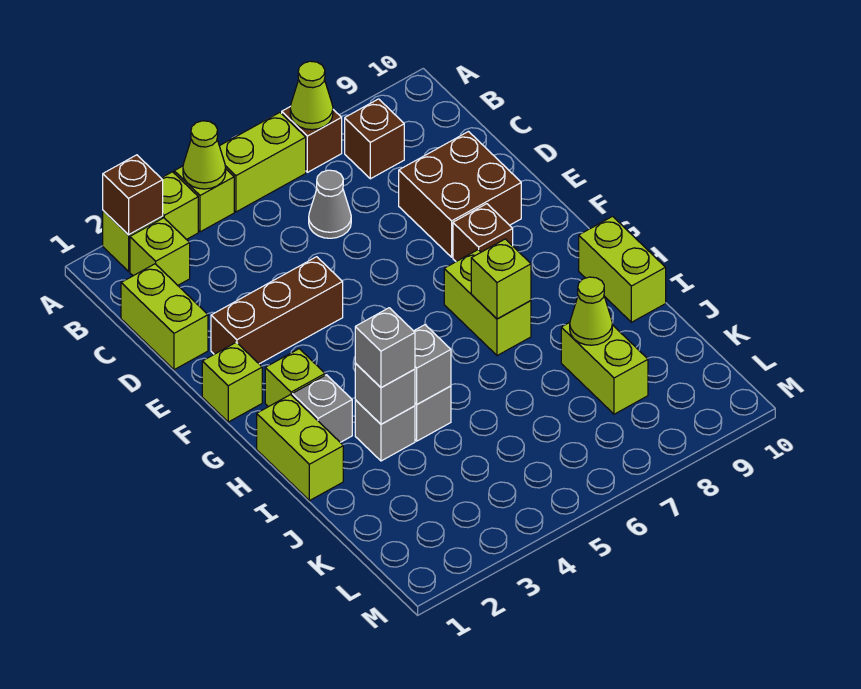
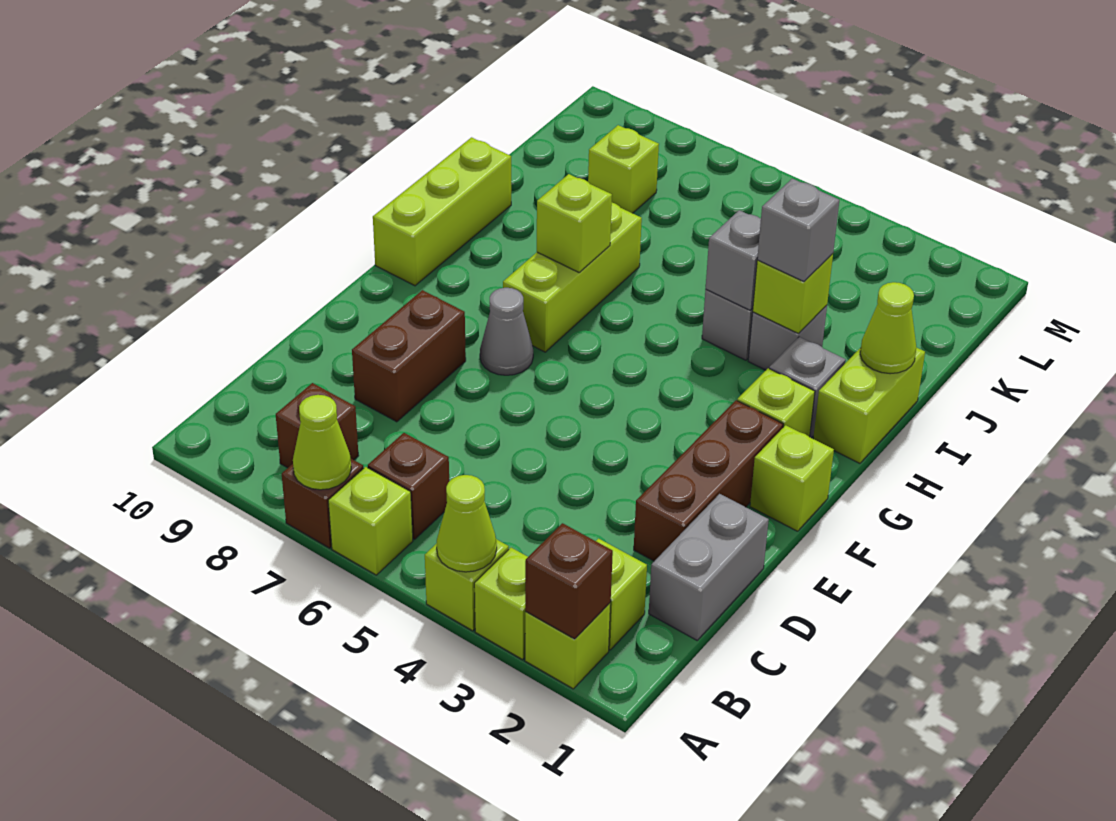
lime 1x2 brick [220,113,306,212] -> lime 1x1 brick [328,467,413,575]
lime 1x2 brick [121,264,208,370] -> grey 1x2 brick [649,494,769,640]
grey 1x1 cone [309,170,351,238] -> grey 1x1 cone moved to [480,288,533,375]
brown 2x2 brick [399,132,521,257] -> brown 1x2 brick [352,290,466,422]
brown 1x3 brick [211,257,343,364] -> brown 1x3 brick turned to [634,400,783,561]
brown 1x1 brick [453,204,513,262] -> brown 1x1 brick moved to [368,433,449,539]
lime 1x2 brick [444,250,531,356] -> lime 1x3 brick [503,203,642,352]
lime 1x2 brick [579,216,666,322] -> lime 1x3 brick [373,137,511,286]
grey 1x1 brick [355,363,415,424] -> lime 1x1 brick [753,254,833,334]
lime 1x2 brick [561,322,648,414] -> lime 1x1 brick [588,125,659,213]
lime 1x1 cone [570,277,612,345] -> lime 1x1 cone moved to [860,282,916,374]

